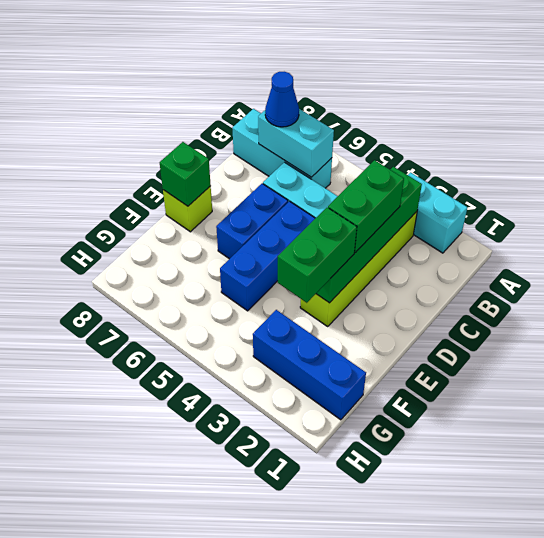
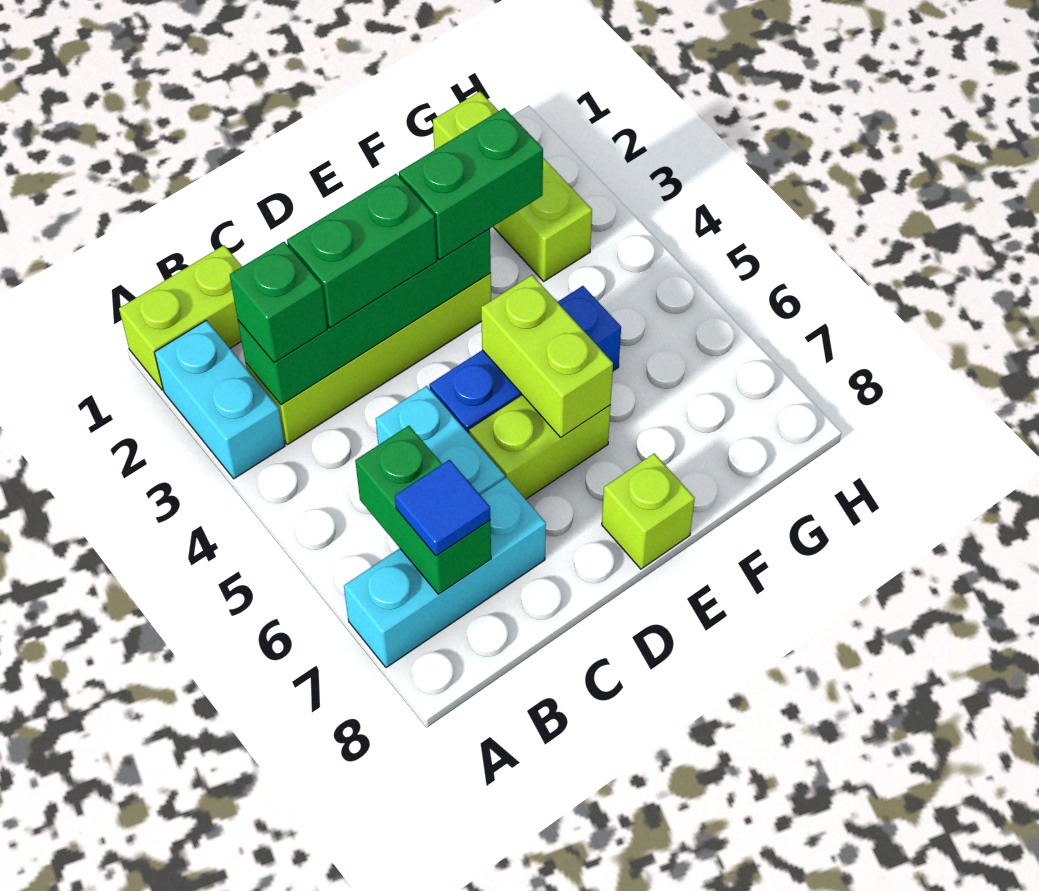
none -> lime 1x2 brick [119,245,242,390]
cyan 1x3 brick [233,109,332,188] -> cyan 1x3 brick turned to [344,478,546,668]
cyan 1x2 brick [258,109,334,177] -> green 1x2 brick [355,426,491,594]
blue 1x1 cone [265,72,299,127] -> blue 1x1 tile [395,460,490,556]
blue 1x2 brick [216,184,288,259] -> lime 1x2 brick [469,395,611,499]
none -> lime 1x2 brick [481,275,613,437]
green 1x1 brick [160,142,211,206] -> green 1x1 brick moved to [230,242,327,363]
blue 1x3 brick [253,310,366,420] -> lime 1x3 brick [433,91,592,281]

